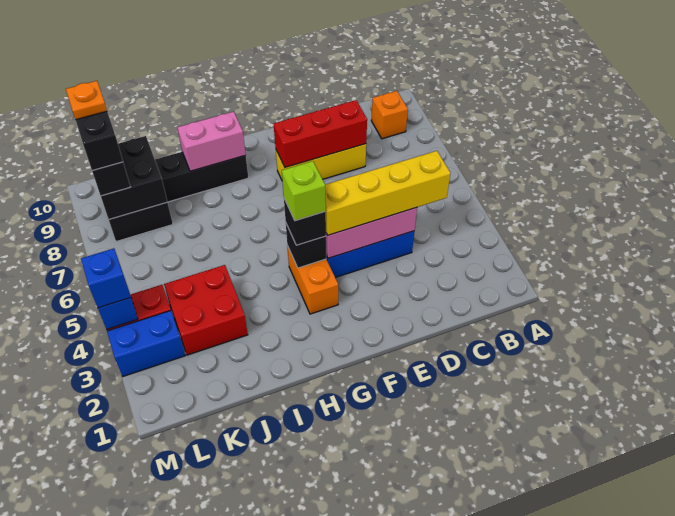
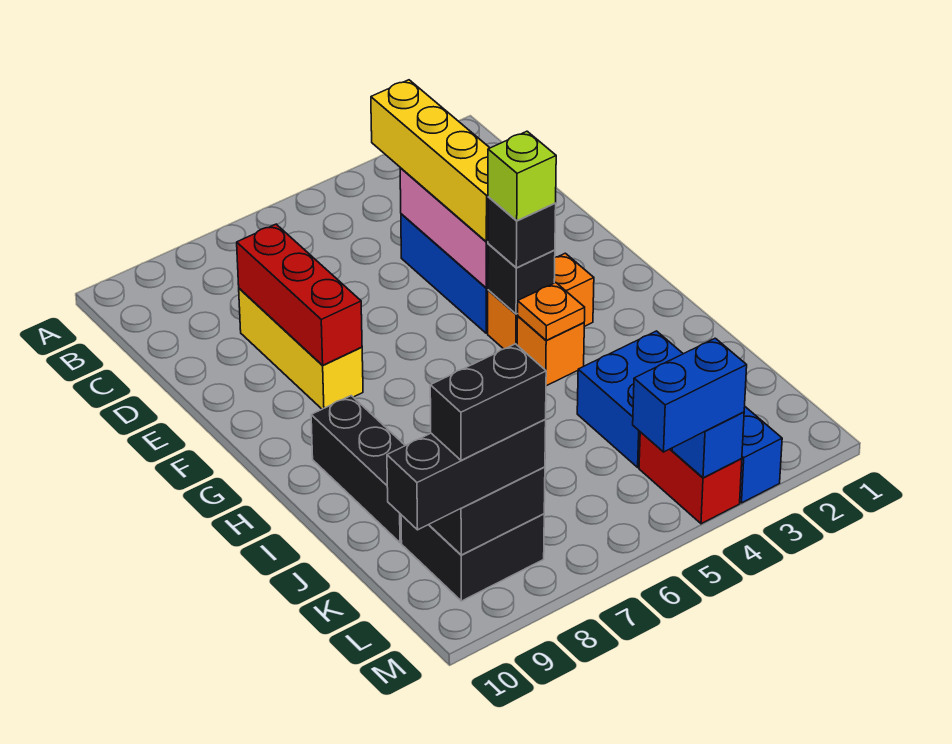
orange 1x1 brick [371,91,408,139] -> orange 1x1 brick moved to [517,316,584,386]
pink 1x2 brick [177,112,246,171] -> none
red 2x2 brick [164,265,248,355] -> blue 2x2 brick [577,331,683,467]
orange 1x1 plate [66,81,107,120] -> orange 1x1 plate moved to [518,283,585,340]
blue 1x1 brick [81,248,130,308] -> blue 1x2 brick [633,338,747,452]

